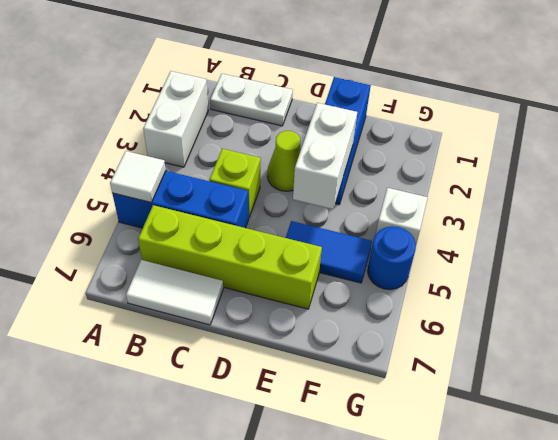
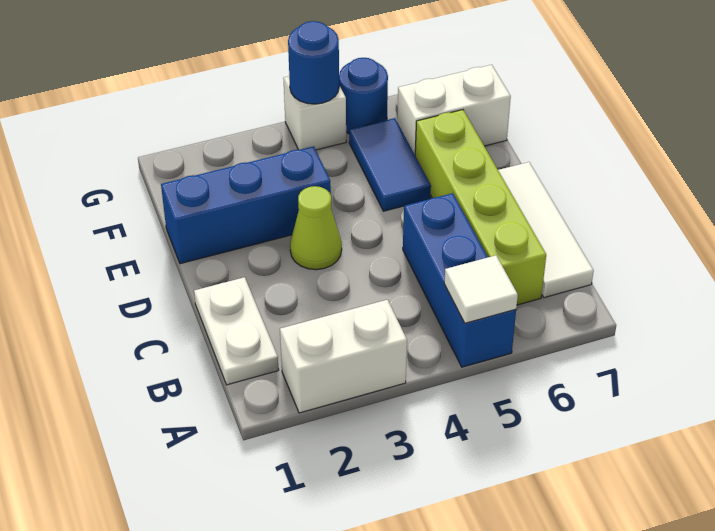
white 1x2 tile [126,260,223,325] -> white 1x3 tile [498,162,594,298]
lime 1x1 brick [210,149,261,217] -> none
white 1x2 brick [293,103,357,209] -> white 1x2 brick moved to [397,65,511,154]
none -> blue 1x1 round brick [288,21,339,104]

